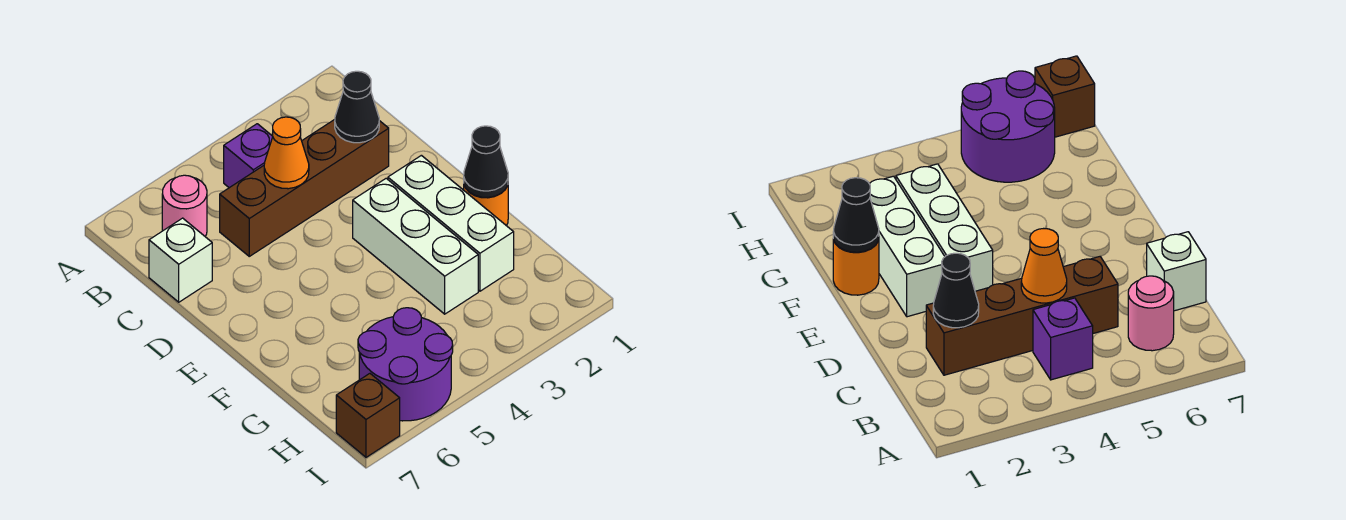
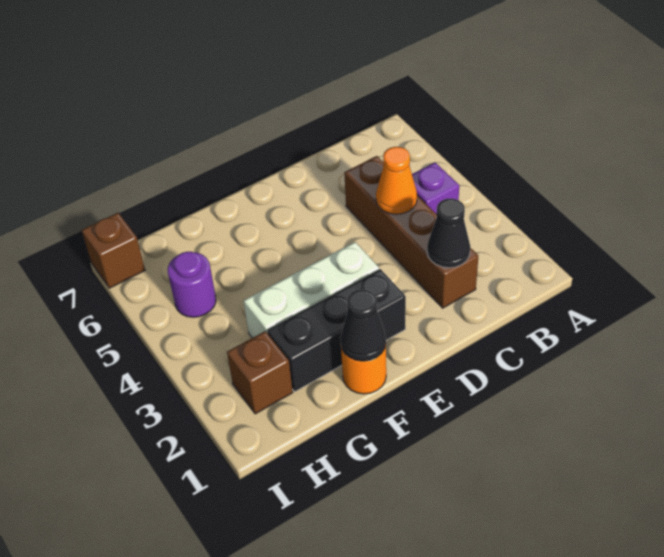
pink 1x1 round brick [162,175,207,236] -> none
white 1x1 brick [149,218,212,302] -> none
white 1x3 brick [388,155,514,291] -> black 1x3 brick [267,269,406,391]
none -> brown 1x1 brick [227,331,293,414]
purple 2x2 round brick [358,308,453,421] -> purple 1x1 round brick [168,252,216,317]

